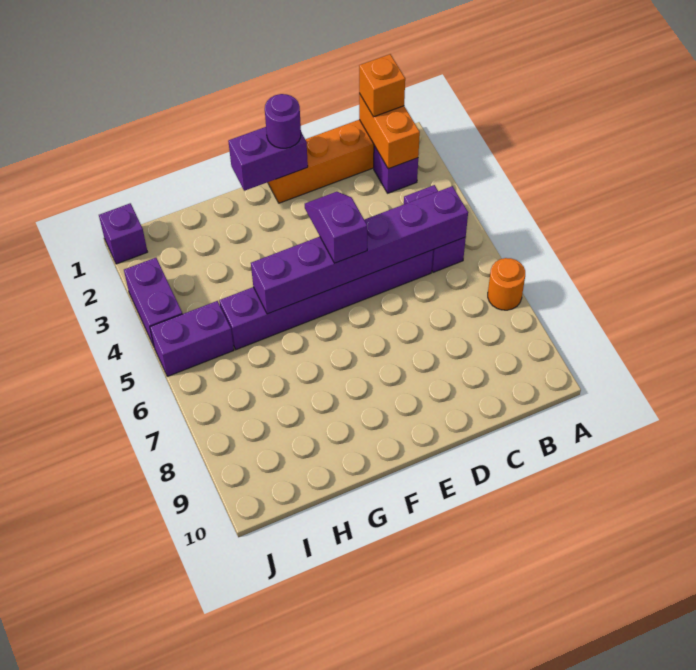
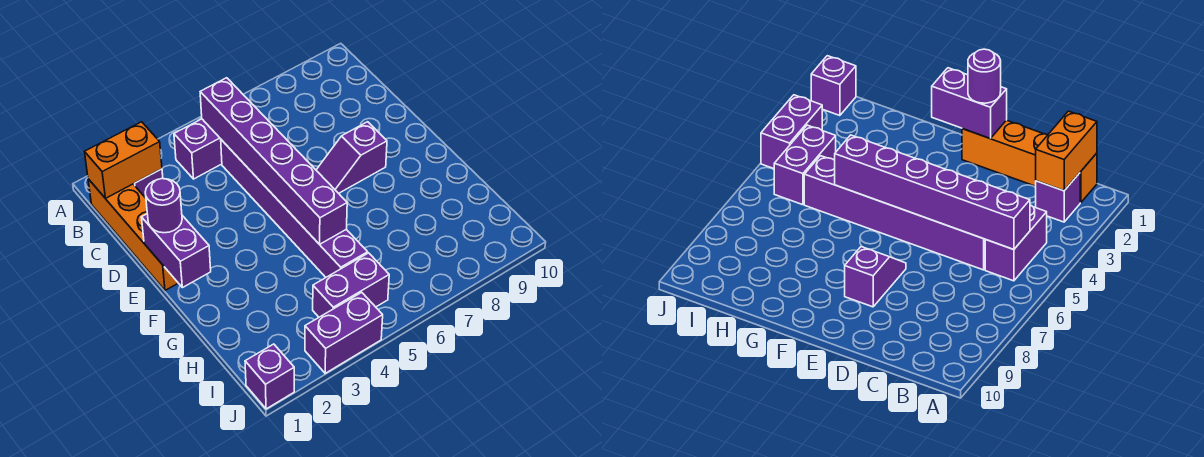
orange 1x1 round brick [488,258,525,310] -> none
orange 1x1 brick [359,54,405,117] -> none
purple 1x2 slope [305,192,367,263] -> purple 1x2 slope moved to [316,122,387,193]
purple 1x2 brick [150,301,234,376] -> purple 1x2 brick turned to [313,253,389,317]

